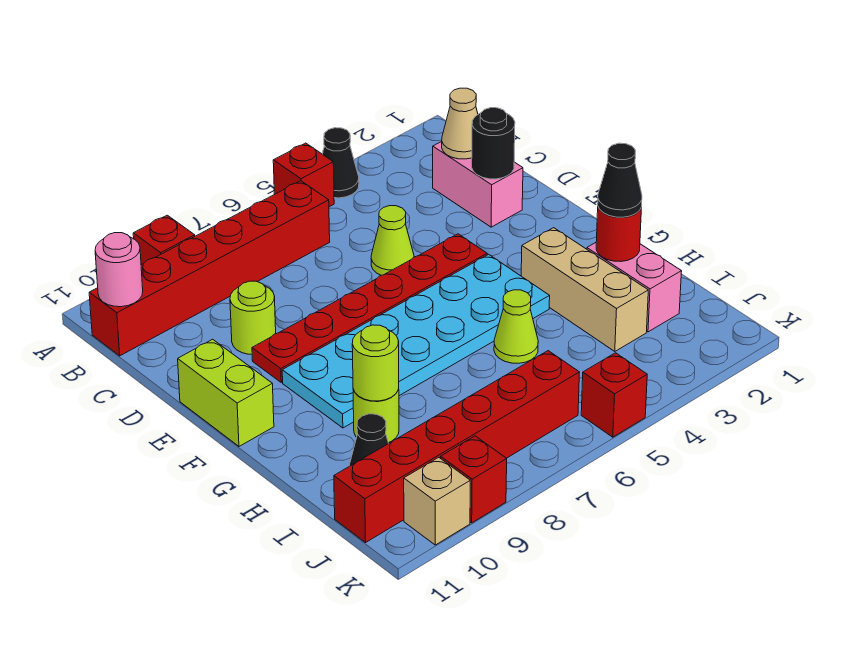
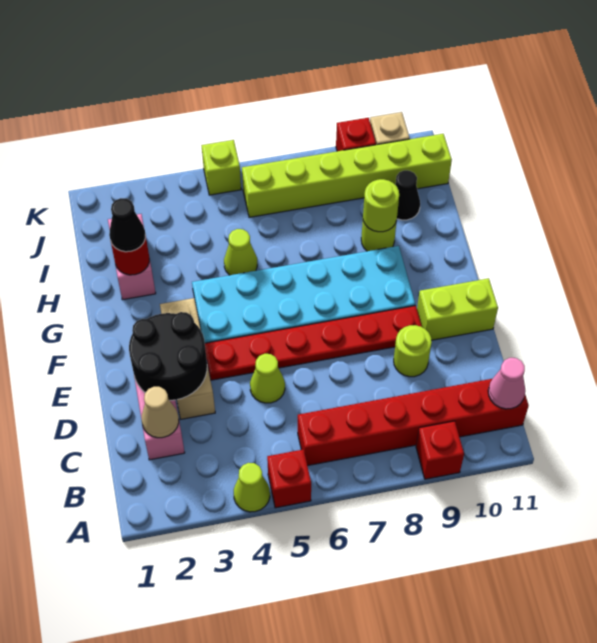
black 1x1 cone [323,128,359,198] -> lime 1x1 cone [234,463,270,512]
pink 1x1 round brick [95,233,143,307] -> pink 1x1 cone [488,358,525,409]
black 1x1 round brick [472,108,515,179] -> black 2x2 round brick [129,312,207,400]
lime 1x2 brick [178,339,274,446] -> lime 1x2 brick turned to [417,278,498,340]
tan 1x3 brick [521,228,648,351] -> tan 1x3 brick moved to [160,298,215,419]
red 1x6 brick [334,351,579,542] -> lime 1x6 brick [242,134,452,217]
red 1x1 brick [581,353,647,437] -> lime 1x1 brick [201,140,241,195]

